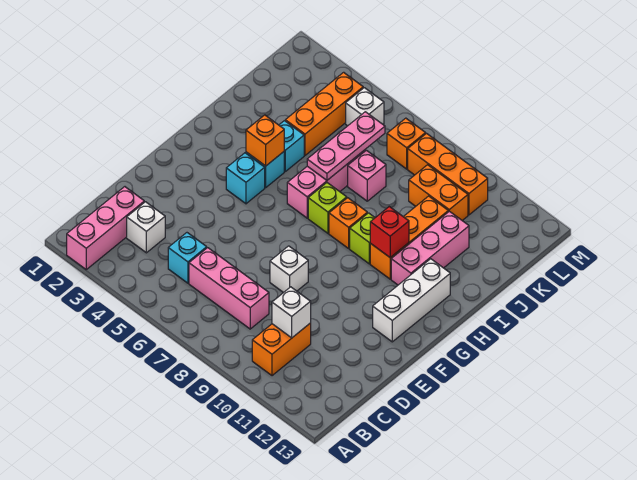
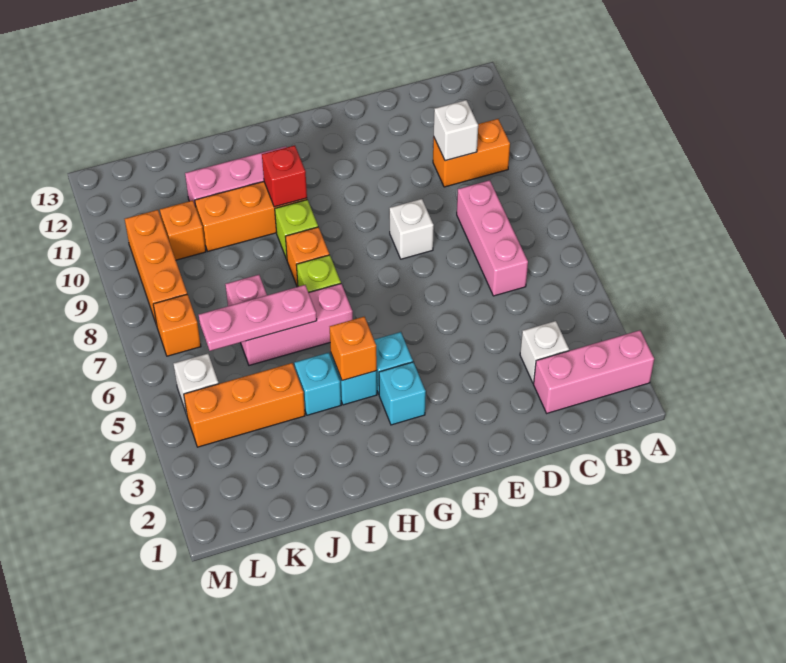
cyan 1x1 brick [168,233,207,283] -> cyan 1x1 brick moved to [379,362,426,425]
white 1x3 brick [373,259,450,342] -> none
orange 1x2 brick [409,165,468,220] -> orange 1x1 brick [160,201,206,260]

